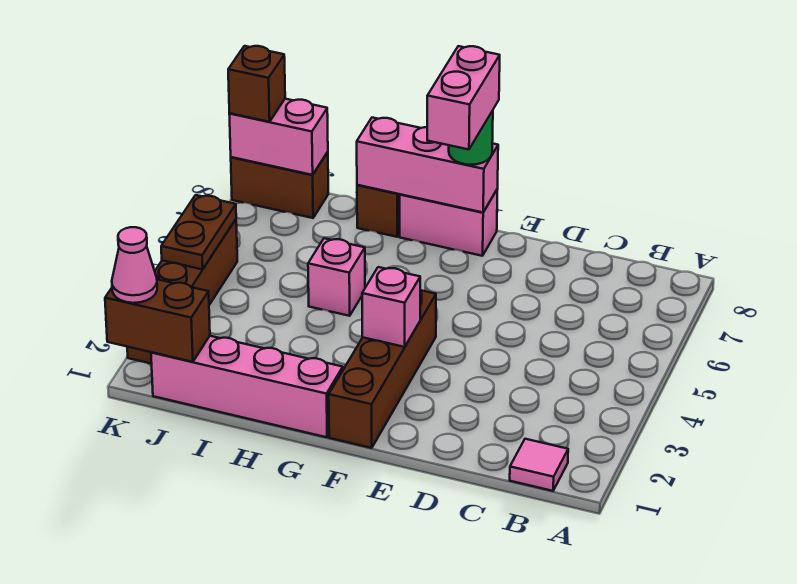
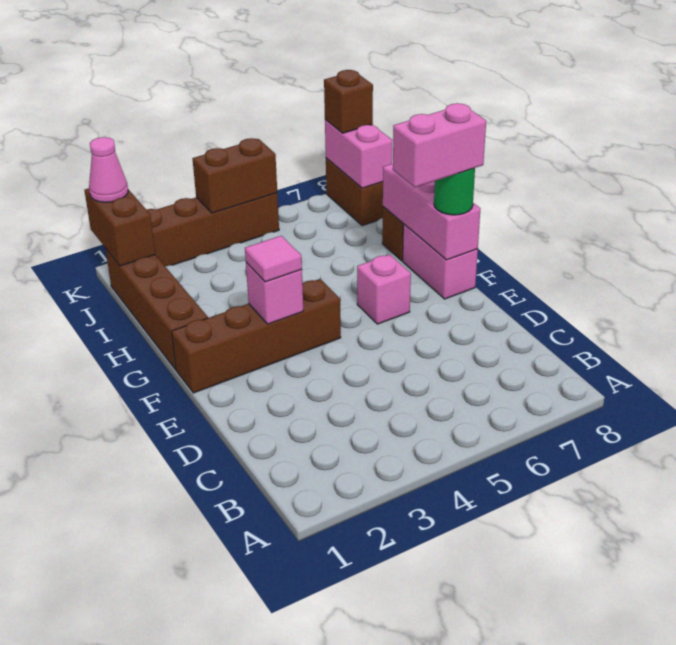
pink 1x1 tile [510,439,568,491] -> pink 1x1 tile moved to [245,236,302,282]
pink 1x4 brick [151,336,343,437] -> brown 1x4 brick [105,248,208,369]
pink 1x1 brick [308,238,365,316] -> pink 1x1 brick moved to [357,255,411,324]
brown 1x2 plate [161,195,236,269] -> brown 1x2 brick [192,138,277,213]

